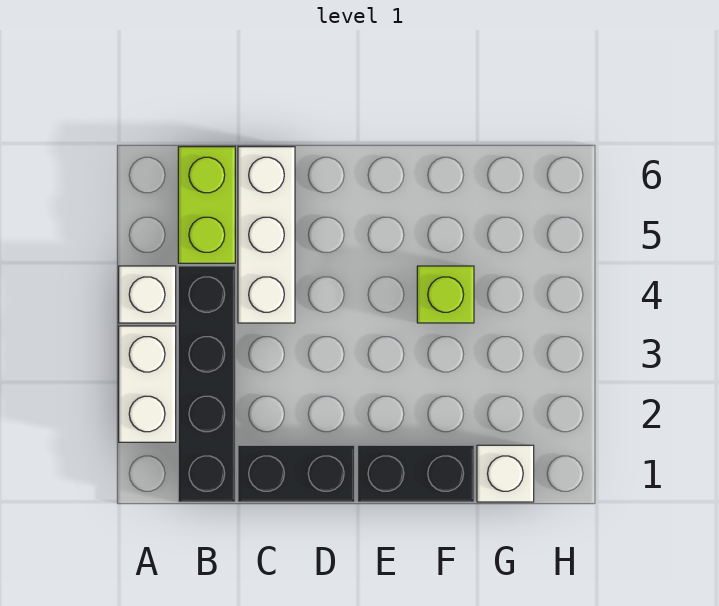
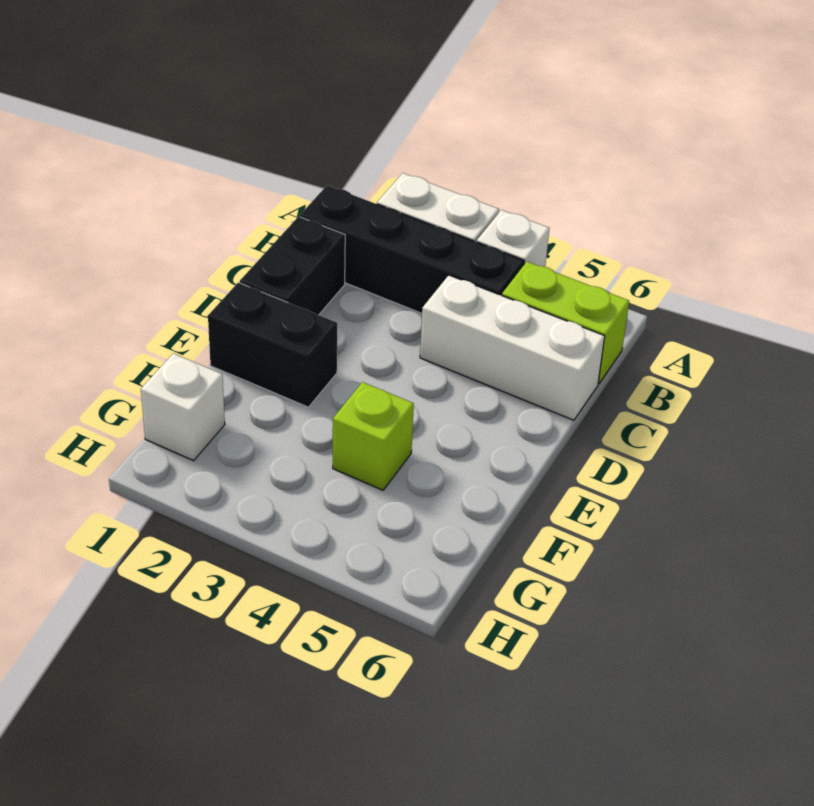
black 1x2 brick [358,445,474,502] -> black 1x2 brick turned to [208,283,337,407]

